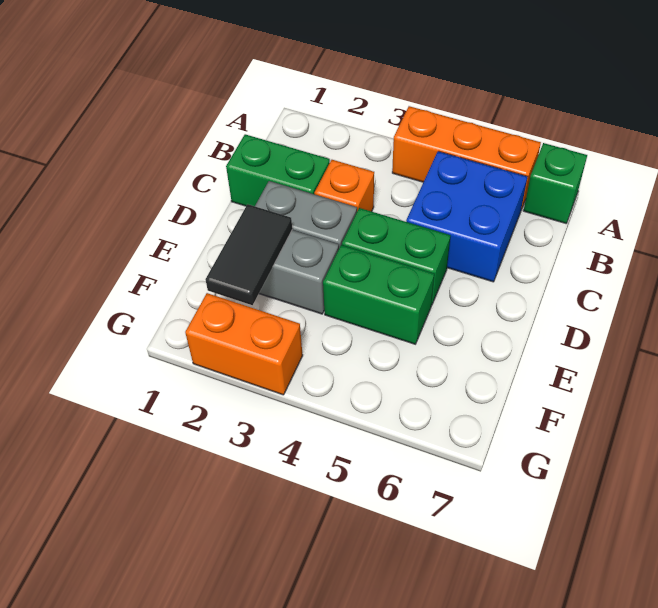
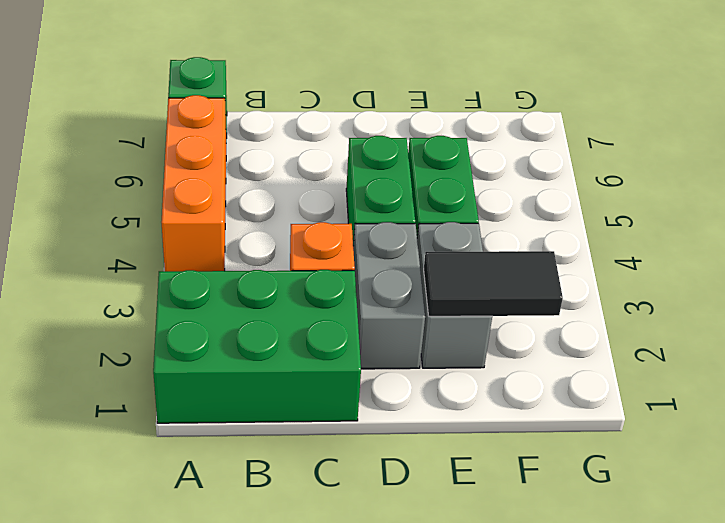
blue 2x2 brick [406,151,527,282] -> none
green 1x2 brick [226,134,330,206] -> green 2x3 brick [153,270,361,423]
orange 1x2 brick [185,293,303,395] -> none

